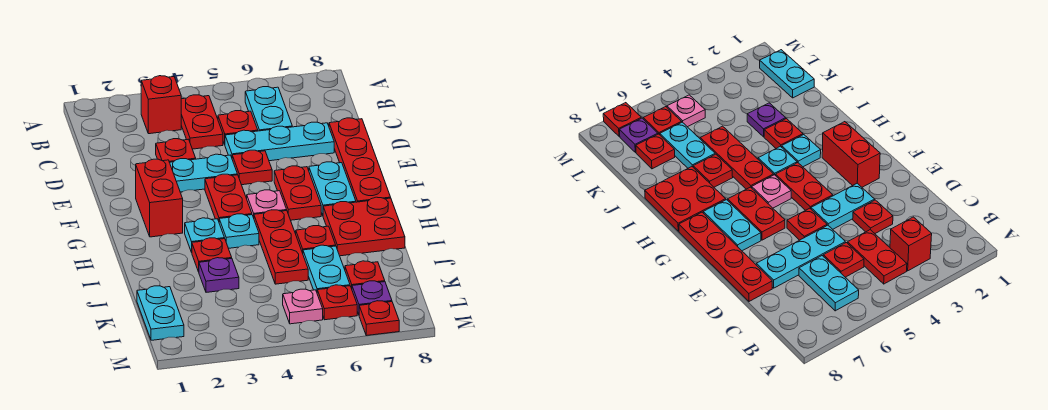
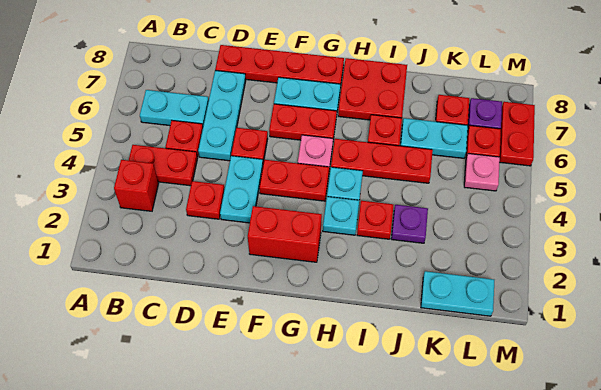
red 1x1 plate [359,301,399,336] -> red 1x2 plate [499,102,535,166]

